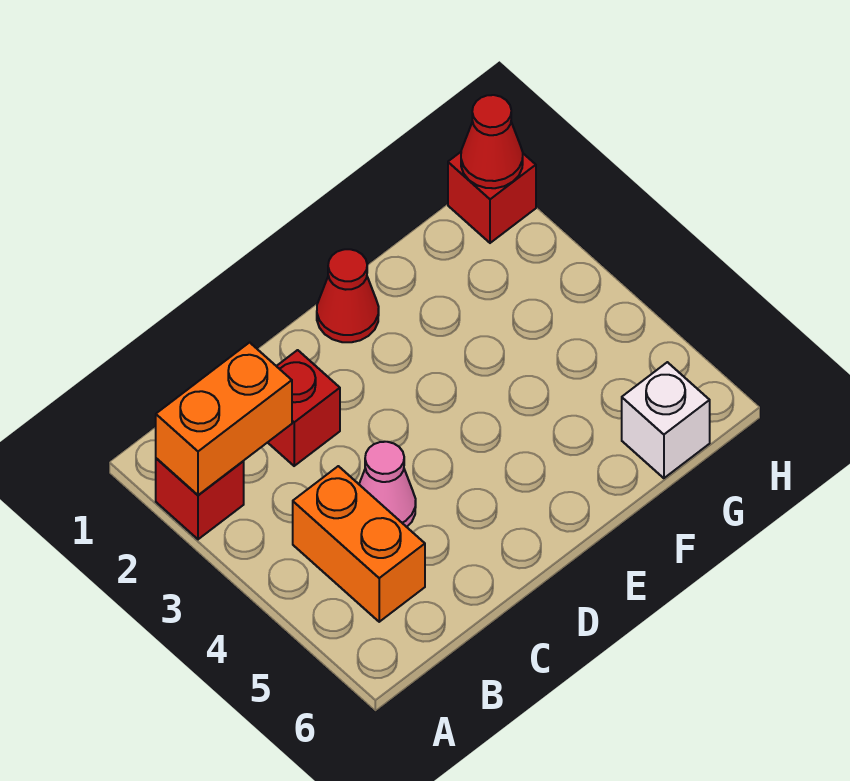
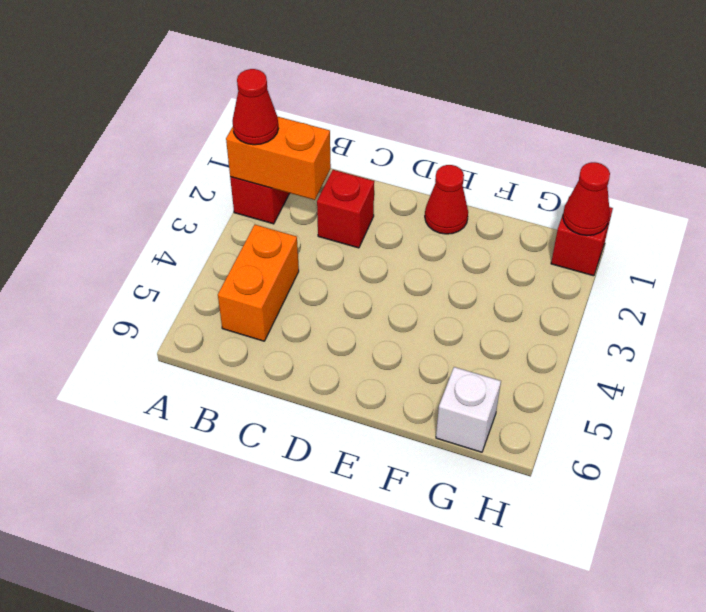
none -> red 1x1 cone [233,69,278,145]
pink 1x1 cone [359,442,416,527] -> none

